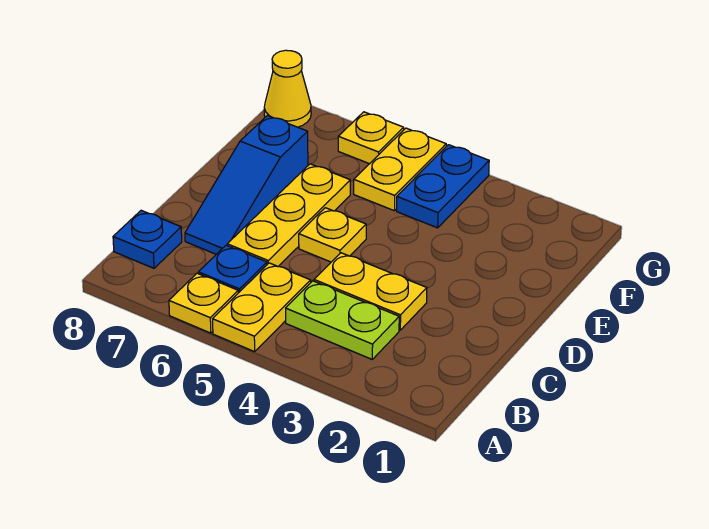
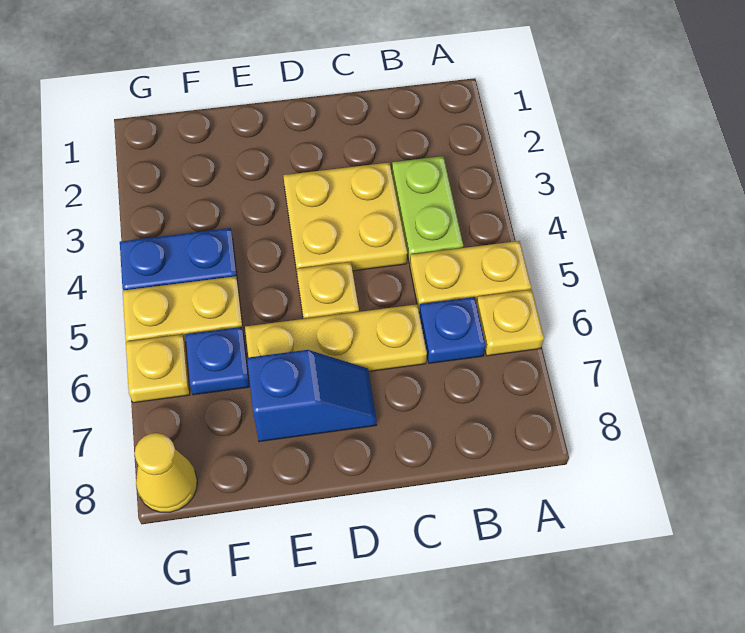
blue 1x1 plate [113,210,182,268] -> blue 1x1 plate moved to [186,327,249,395]
yellow 1x2 plate [314,253,427,330] -> yellow 2x2 plate [283,163,407,272]
blue 1x3 slope [185,116,308,254] -> blue 1x2 slope [247,350,377,442]

